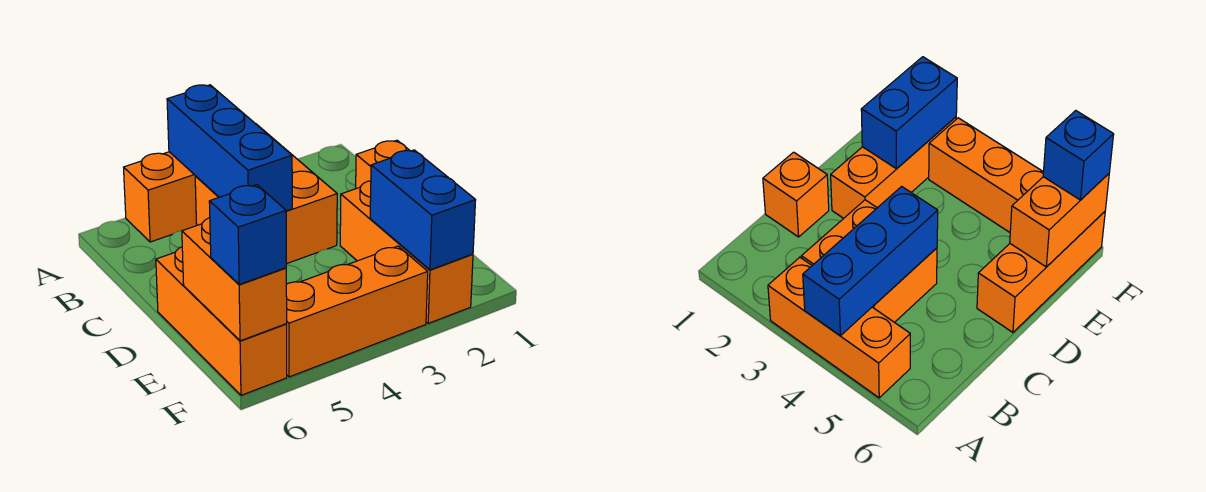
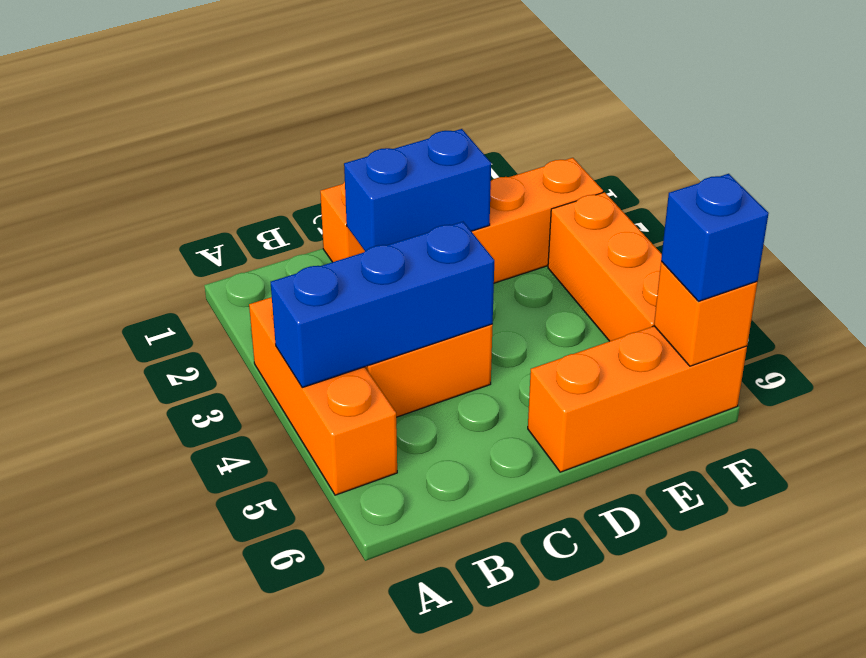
blue 1x2 brick [370,150,476,270] -> blue 1x2 brick moved to [344,129,491,251]
orange 1x2 brick [182,218,287,341] -> orange 1x1 brick [654,261,757,366]

